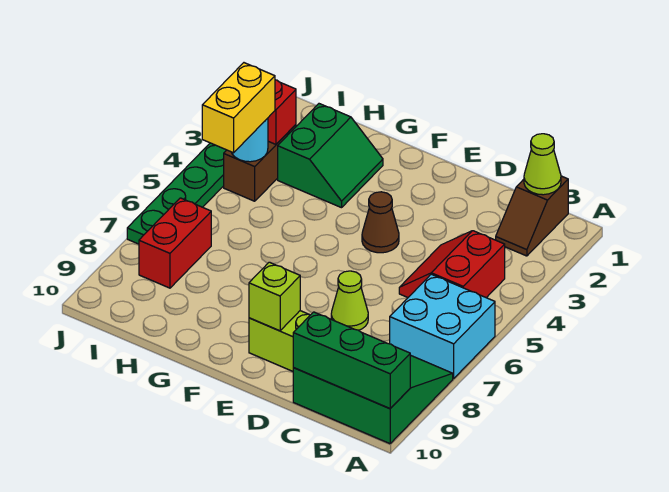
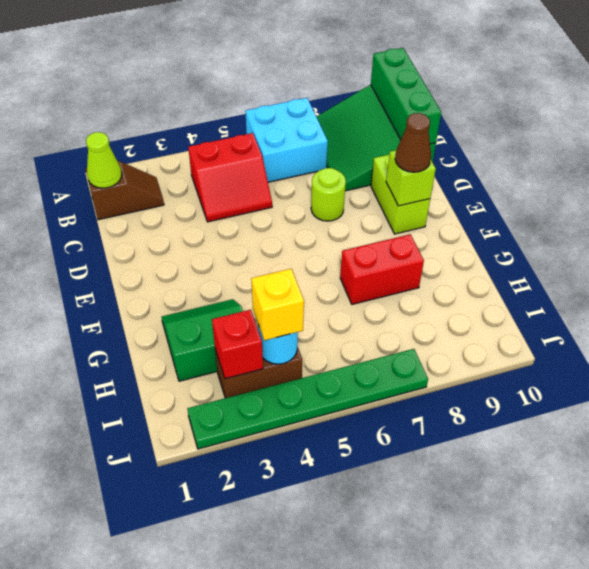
lime 1x1 cone [331,271,368,330] -> lime 1x1 round brick [311,168,346,221]
brown 1x1 cone [362,192,399,253] -> brown 1x1 cone moved to [395,113,431,172]
yellow 1x2 brick [202,63,275,153] -> yellow 1x1 brick [251,269,304,340]
red 1x2 brick [139,198,211,288] -> red 1x2 brick moved to [340,234,424,304]

